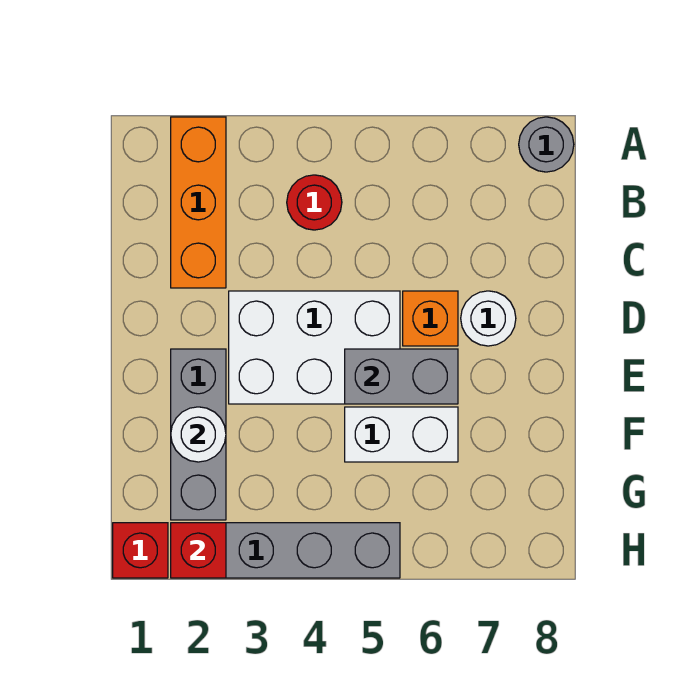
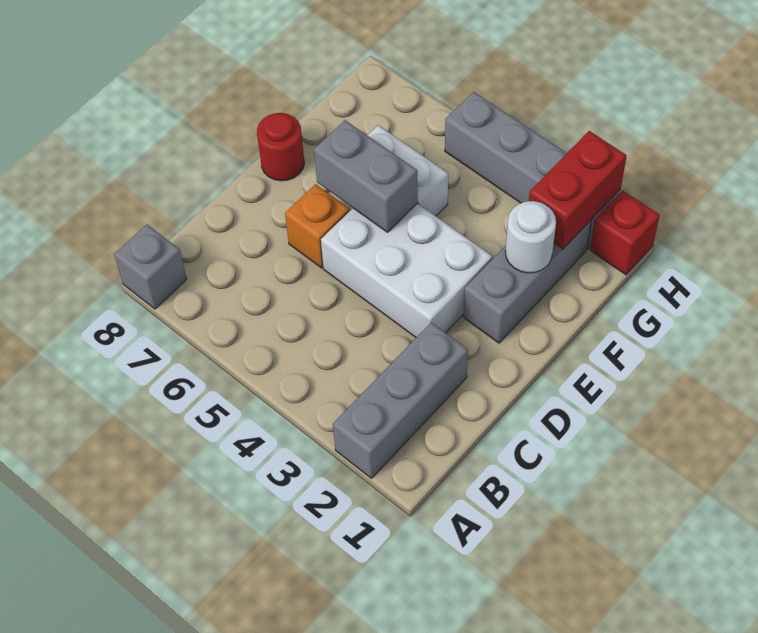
orange 1x3 brick [171,117,226,288] -> grey 1x3 brick [333,323,468,478]
grey 1x1 round brick [519,117,574,172] -> grey 1x1 brick [114,225,187,309]
red 1x1 round brick [287,175,342,230] -> red 1x1 round brick moved to [257,113,304,181]
white 1x1 round brick [461,291,516,346] -> none
red 1x1 brick [171,523,226,578] -> red 1x2 brick [529,131,627,249]

